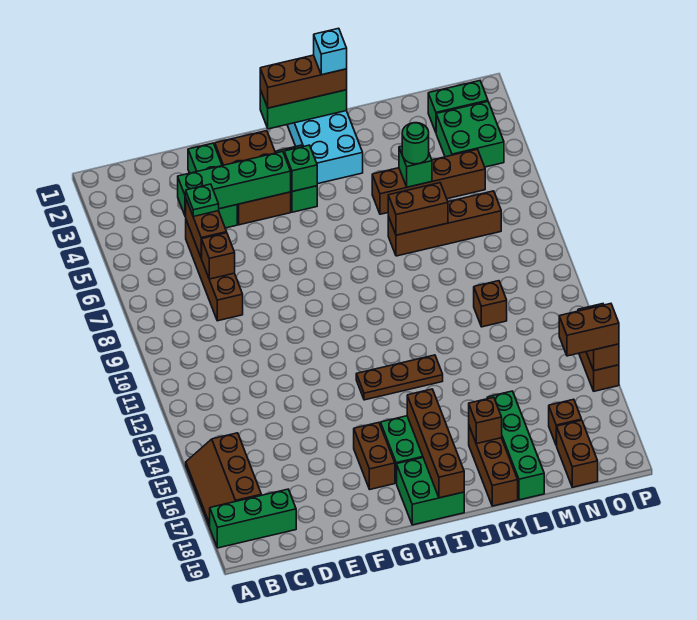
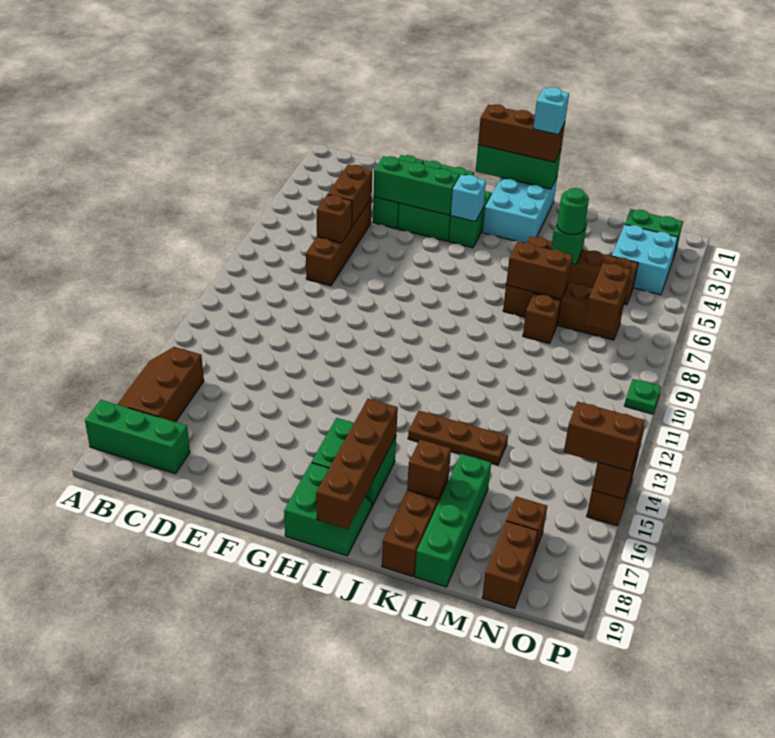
green 1x4 brick [178,152,291,217] -> green 1x3 brick [373,156,460,215]
green 1x1 plate [186,184,219,217] -> green 1x1 plate moved to [624,379,661,414]
brown 2x3 brick [215,131,291,225] -> green 2x3 brick [398,161,474,241]
brown 1x2 brick [354,423,395,489] -> brown 1x2 brick moved to [584,263,631,332]
green 1x1 brick [284,145,317,192] -> cyan 1x1 brick [451,175,486,222]
brown 1x3 plate [356,355,443,400] -> brown 1x3 plate moved to [408,411,508,465]
green 2x2 brick [397,458,464,525] -> green 2x2 slope [284,463,372,556]
brown 1x1 brick [474,281,507,327] -> brown 1x1 brick moved to [523,293,561,343]
green 2x2 brick [436,102,504,167] -> cyan 2x2 brick [612,224,678,295]

